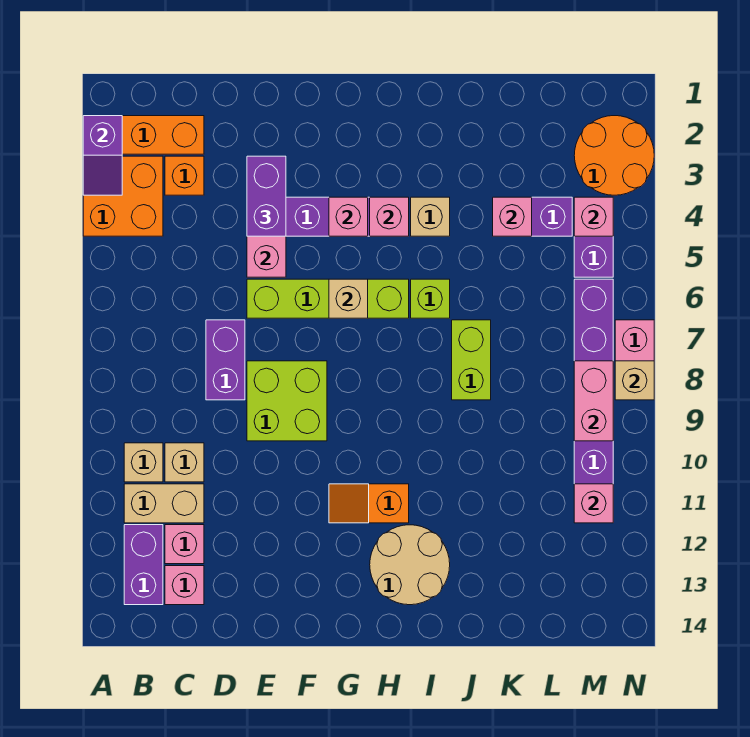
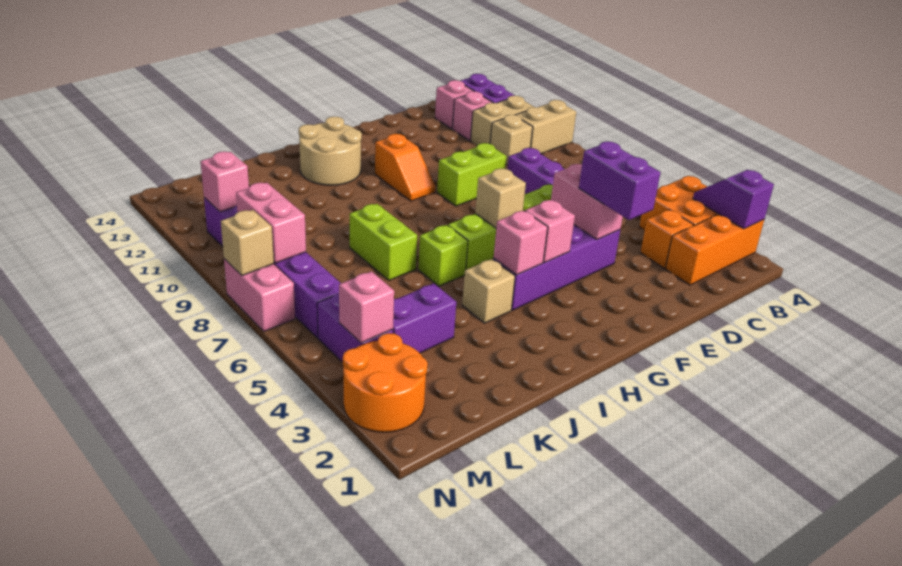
tan 1x1 brick [124,443,163,482] -> tan 1x2 brick [516,100,576,154]
lime 2x2 brick [247,361,327,441] -> lime 1x2 brick [437,143,507,206]
orange 1x2 slope [329,484,409,523] -> orange 1x2 slope turned to [375,134,435,201]
pink 1x1 brick [493,197,532,236] -> none

